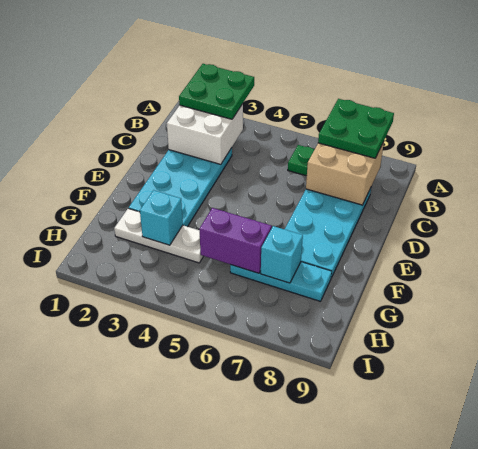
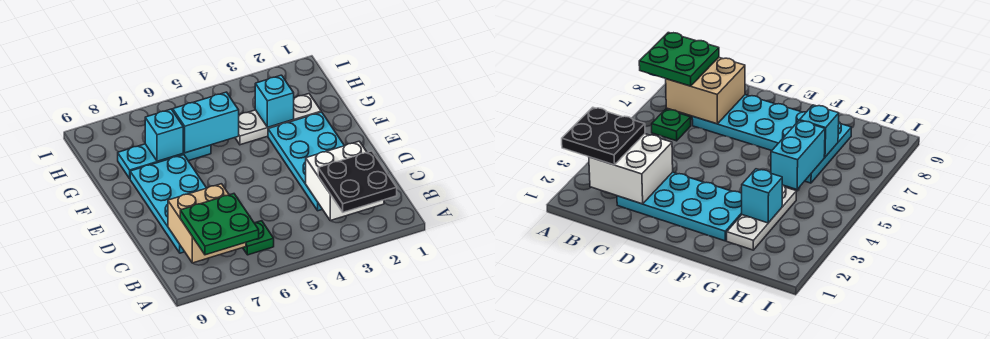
green 2x2 plate [179,64,254,119] -> black 2x2 plate [318,151,397,212]
purple 1x2 brick [200,208,272,273] -> cyan 1x2 brick [173,92,239,153]

